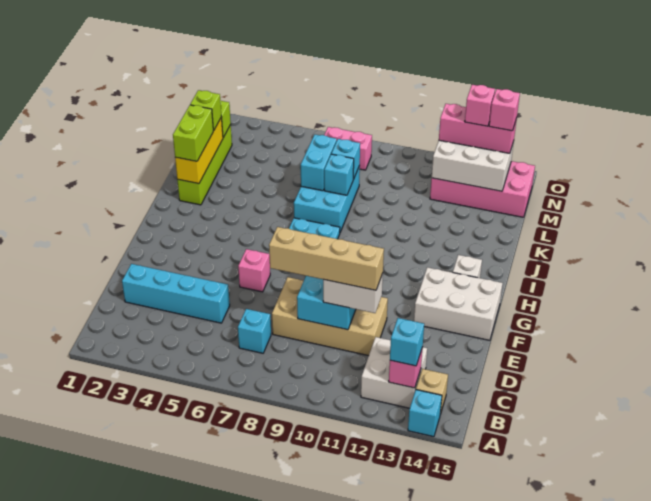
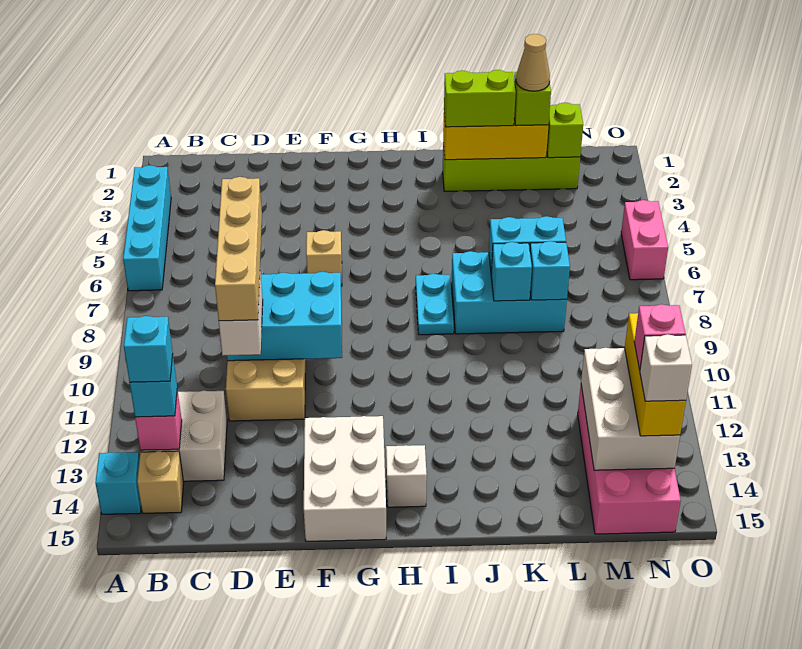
cyan 1x1 brick [238,309,271,353] -> cyan 1x1 brick moved to [124,316,173,382]
cyan 1x4 brick [122,264,230,323] -> cyan 1x4 brick moved to [123,165,171,291]
pink 1x1 brick [238,249,270,292] -> tan 1x1 brick [306,230,342,286]
none -> tan 1x1 cone [516,34,550,91]
pink 1x2 brick [324,127,372,170] -> pink 1x2 brick moved to [621,200,668,280]
pink 1x3 brick [439,104,517,153] -> yellow 1x3 brick [625,313,686,436]
pink 1x1 brick [489,89,520,131] -> white 1x1 brick [640,334,692,401]

